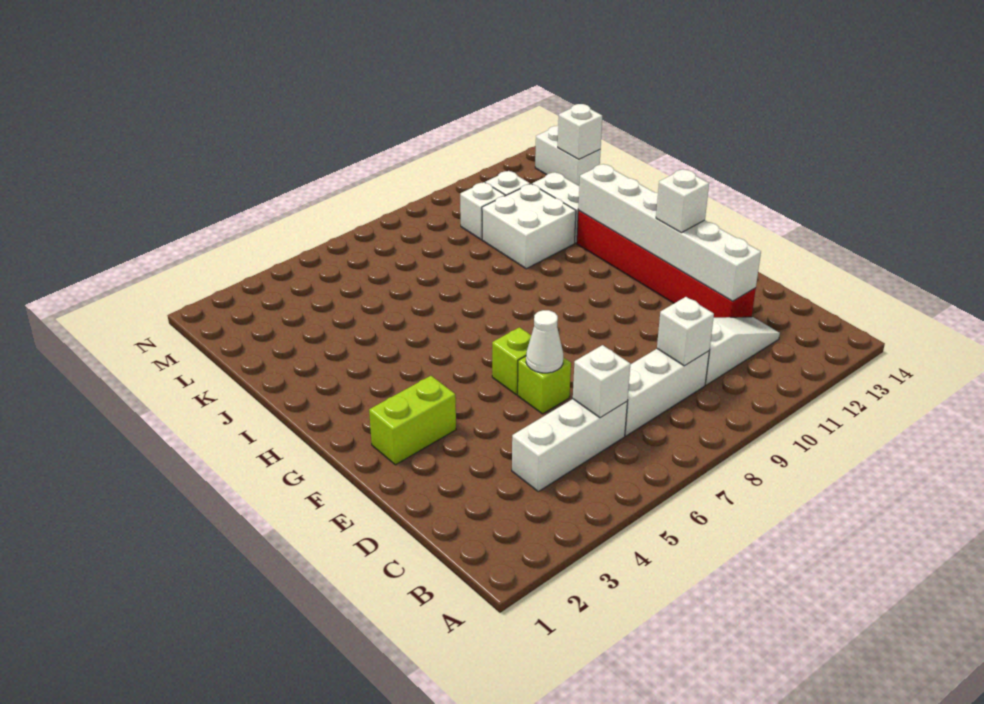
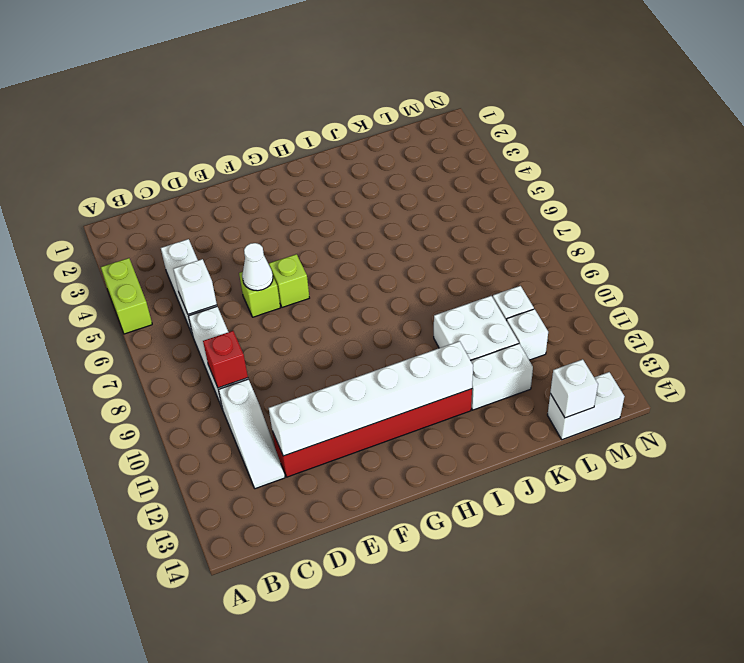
white 1x1 brick [657,297,714,366] -> red 1x1 brick [203,331,248,388]
lime 1x2 brick [369,376,456,465] -> lime 1x2 brick moved to [101,258,152,334]
white 1x1 brick [656,169,709,233] -> none

